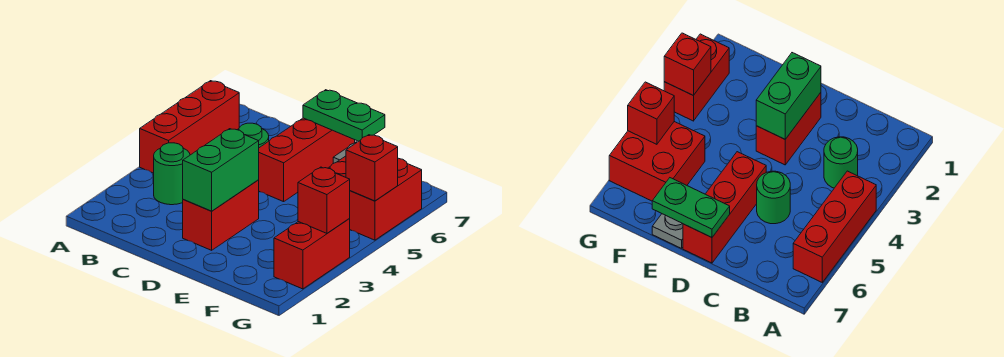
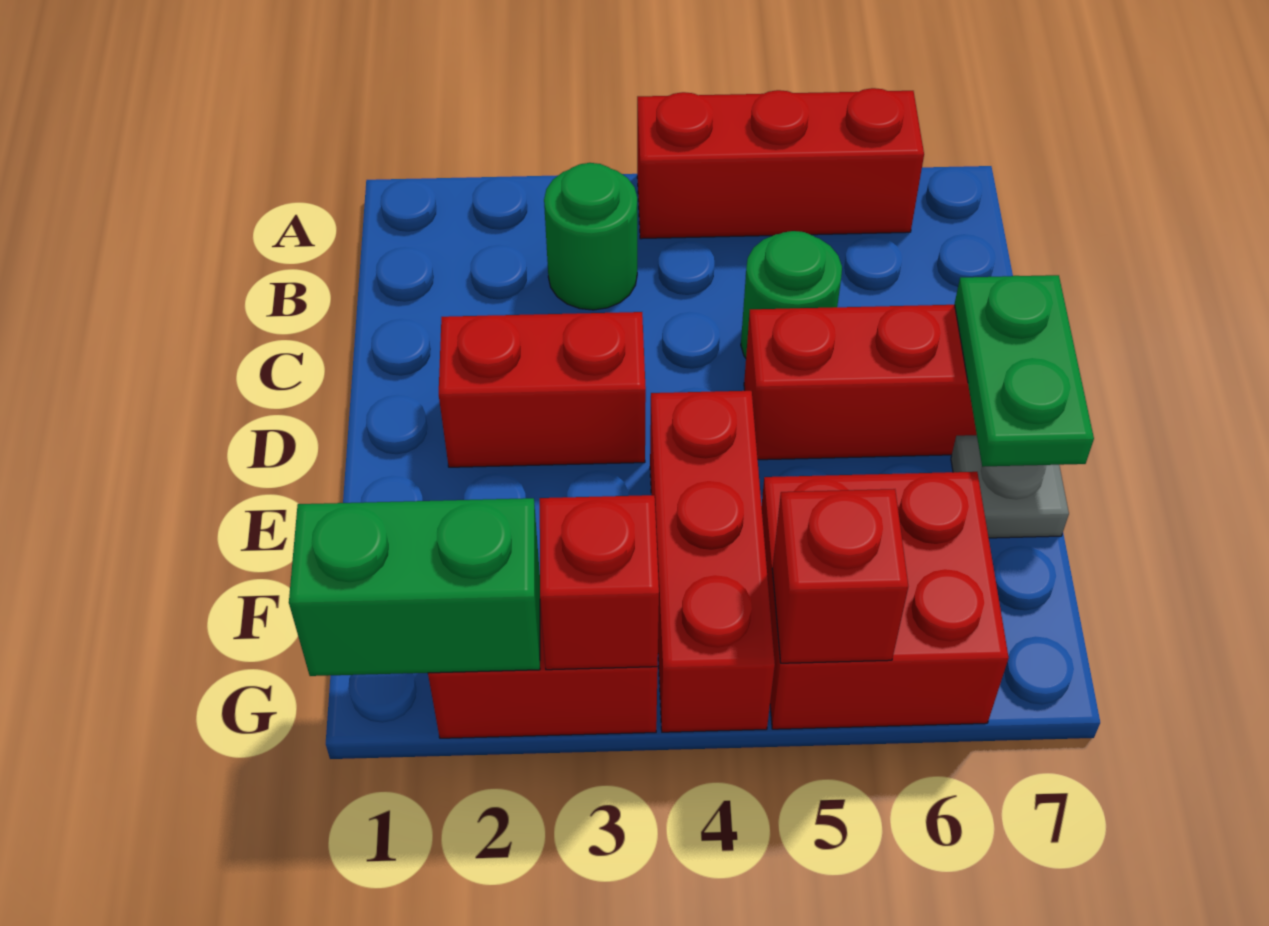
green 1x2 brick [183,129,259,211] -> green 1x2 brick moved to [289,498,540,676]
none -> red 1x3 brick [650,391,775,732]

